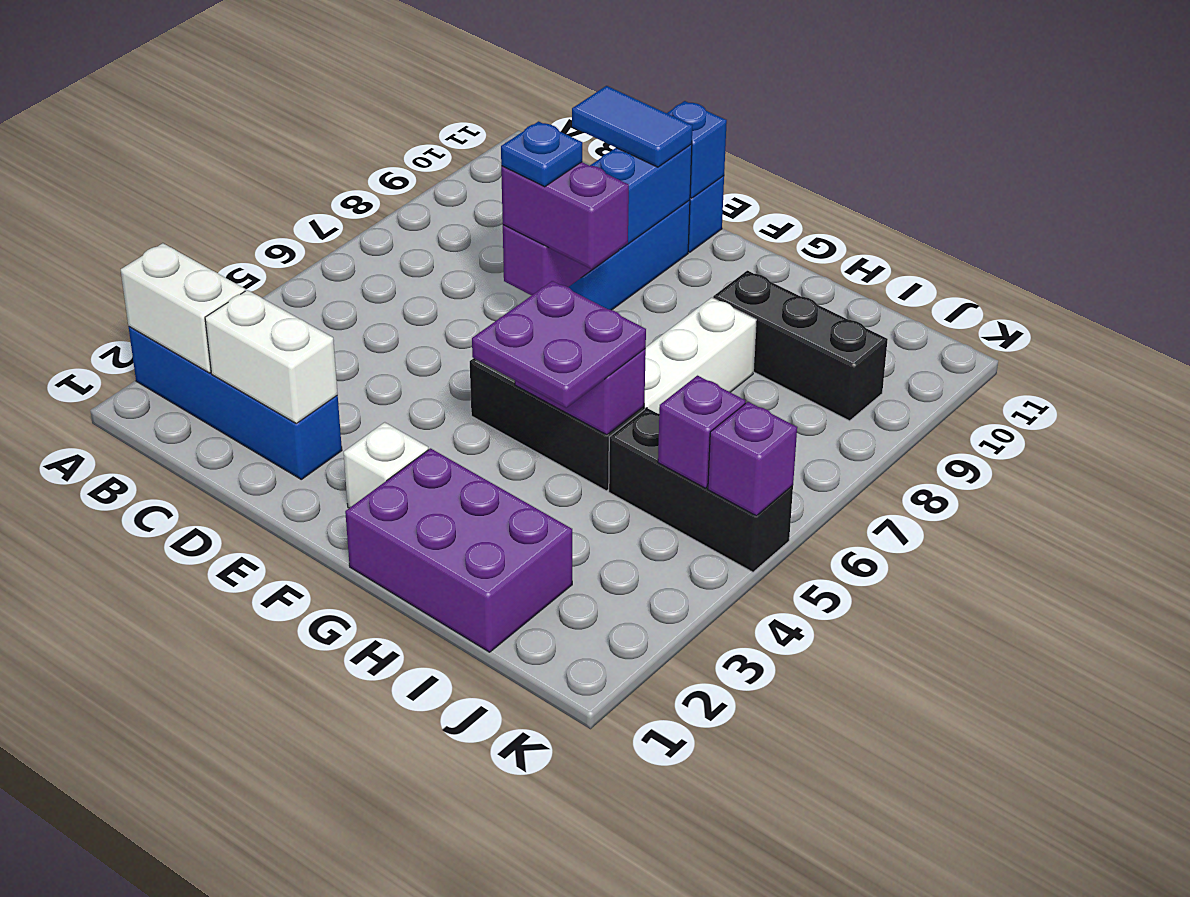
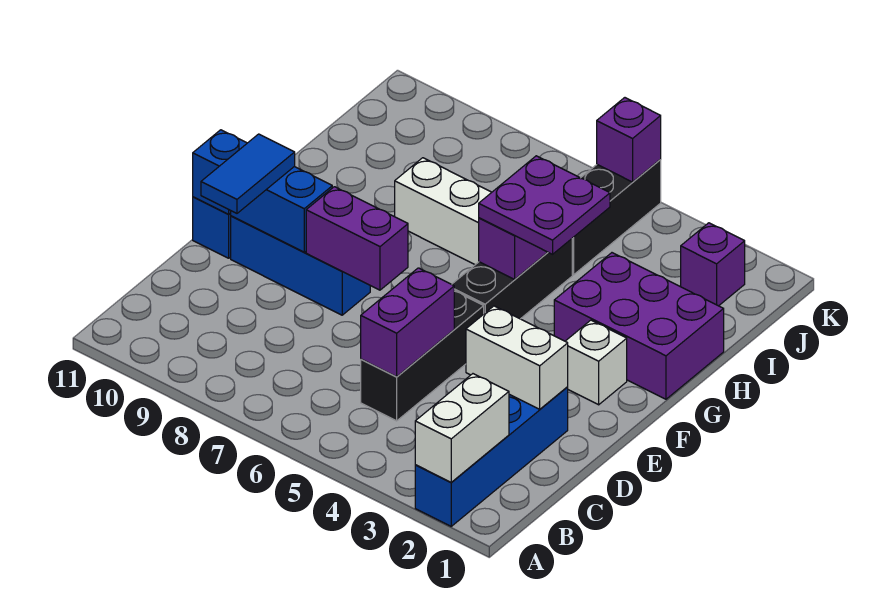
white 1x2 brick [205,290,338,423] -> white 1x2 brick turned to [466,306,568,409]
purple 1x2 brick [501,162,629,269] -> purple 1x2 brick moved to [361,268,454,377]
blue 1x1 plate [501,121,582,187] -> none
purple 2x3 brick [345,448,572,652] -> purple 2x3 brick turned to [554,253,724,399]
black 1x3 brick [713,271,888,421] -> black 1x3 brick moved to [361,291,484,421]
purple 1x1 brick [658,376,745,488] -> purple 1x1 brick moved to [681,223,745,306]

